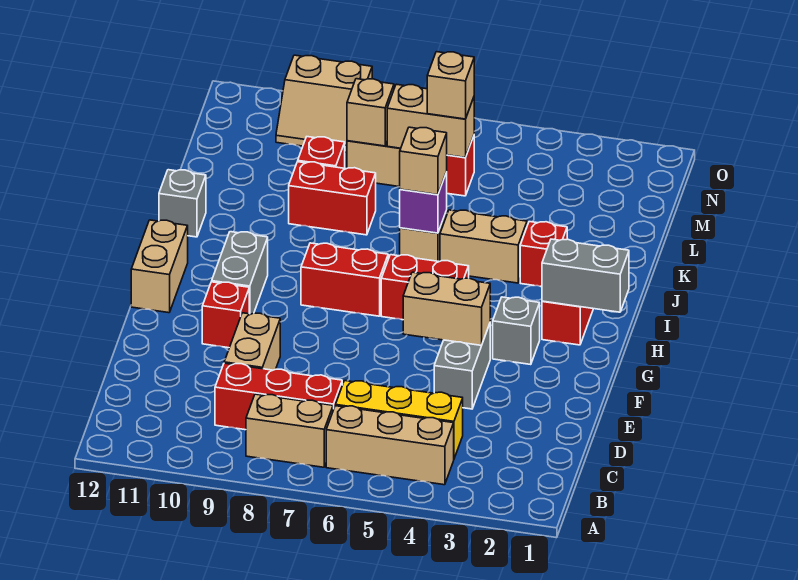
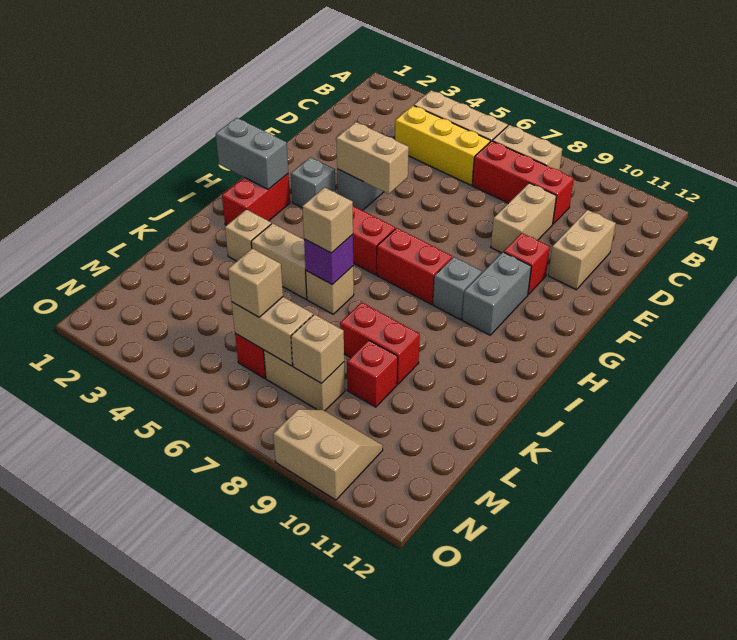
tan 1x2 brick [131,220,188,313] -> tan 1x2 brick moved to [548,210,616,290]
red 1x1 brick [520,222,567,287] -> tan 1x1 brick [225,209,271,261]
grey 1x1 brick [159,170,206,237] -> grey 1x1 brick moved to [433,257,482,320]

